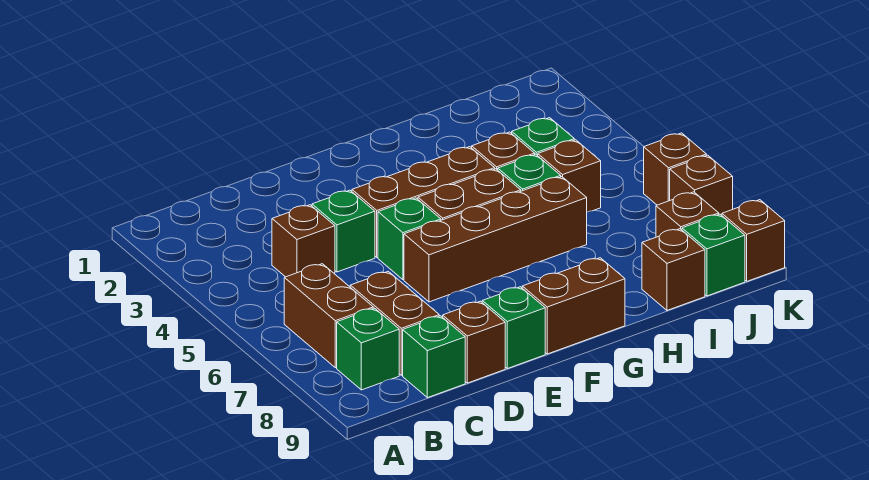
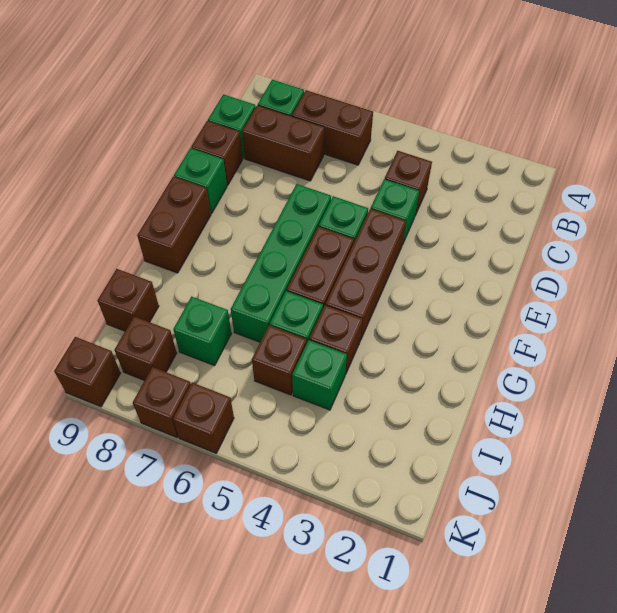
brown 1x4 brick [404,177,587,302] -> green 1x4 brick [231,184,331,342]
green 1x1 brick [682,214,745,296] -> green 1x1 brick moved to [173,297,231,366]

